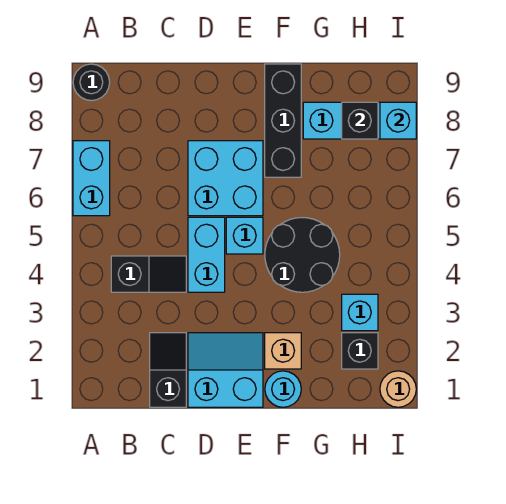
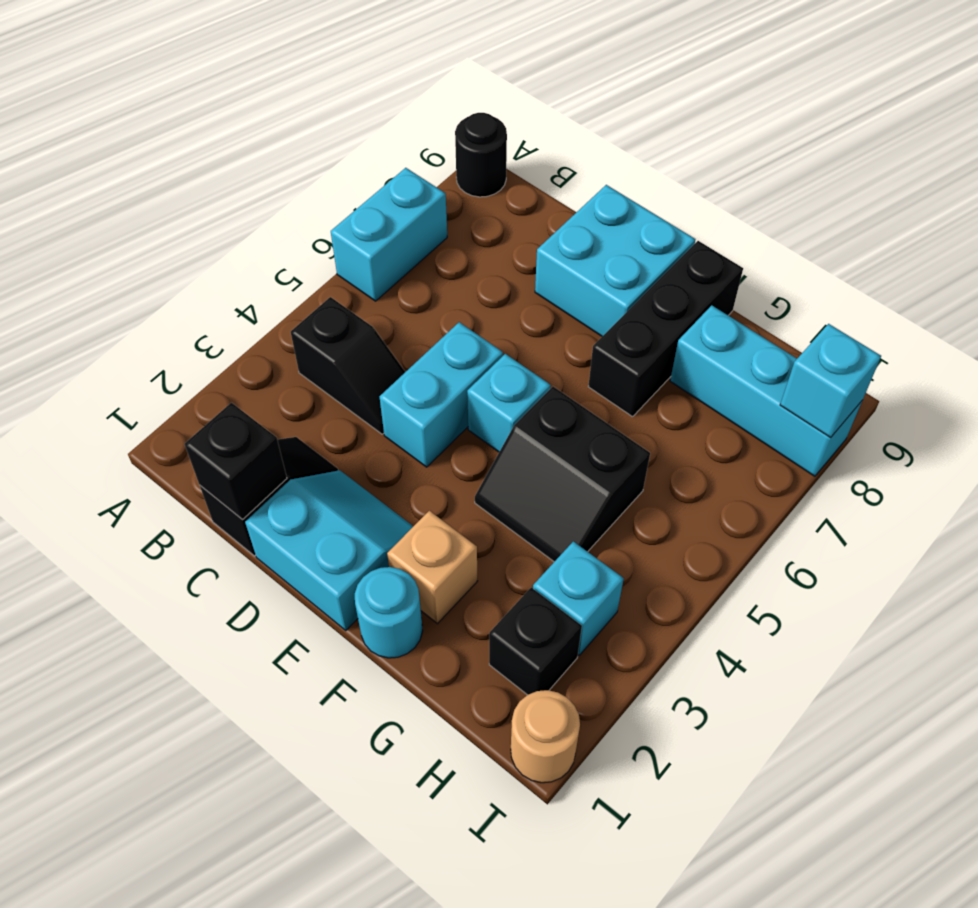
cyan 2x2 brick [188,141,263,216] -> cyan 2x2 brick moved to [535,185,695,336]
black 2x2 round brick [265,218,340,292] -> black 2x2 slope [475,387,650,562]
black 1x1 brick [342,102,378,139] -> black 1x1 brick moved to [185,403,287,520]

